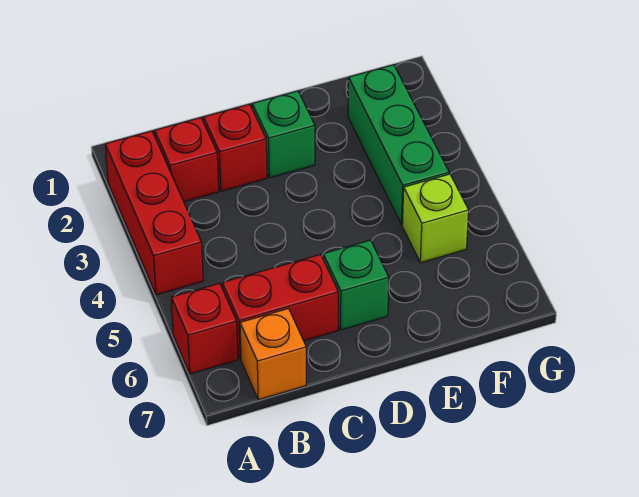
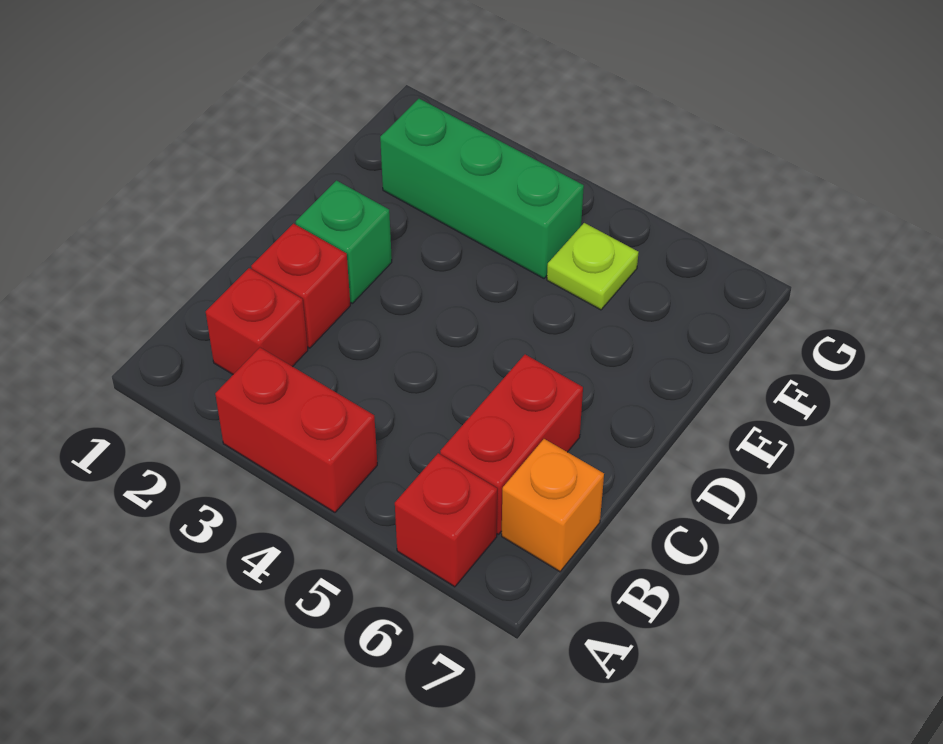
red 1x3 brick [105,131,203,295] -> red 1x2 brick [215,348,377,512]
green 1x1 brick [323,240,389,330] -> none
lime 1x1 brick [402,174,469,263] -> lime 1x1 plate [547,223,639,310]

